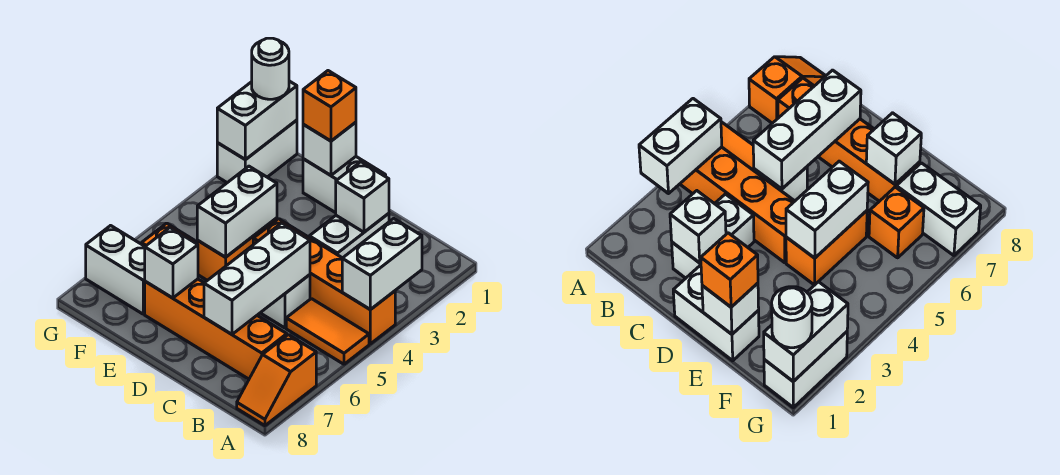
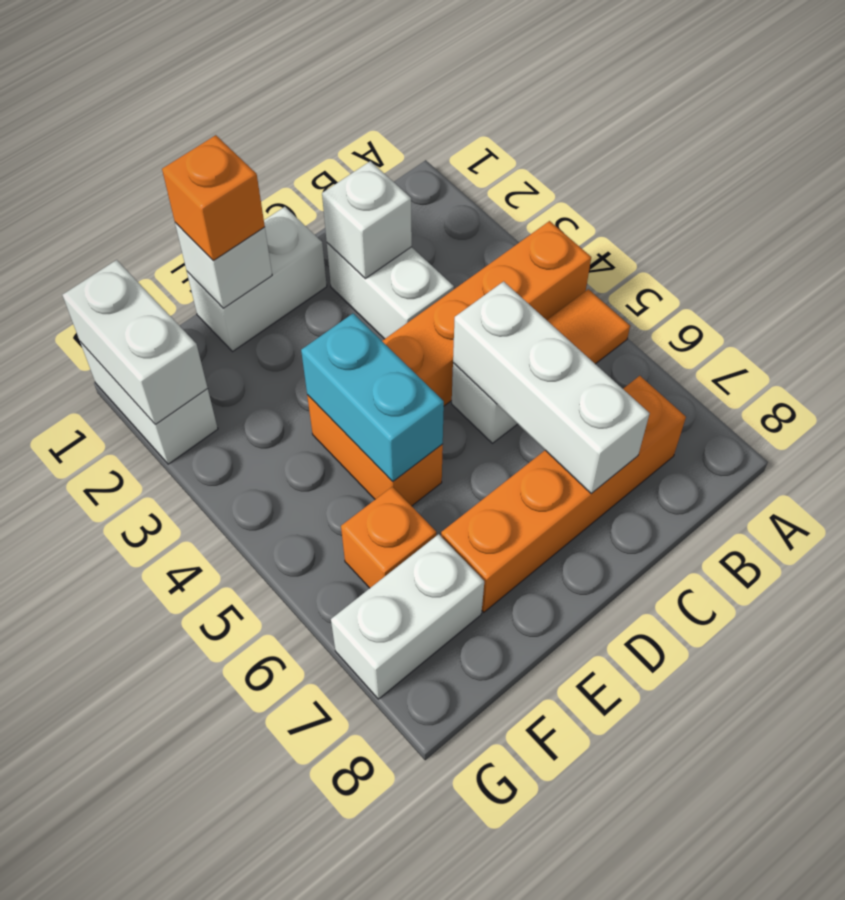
white 1x2 brick [342,219,422,310] -> none
orange 1x2 slope [237,335,316,426] -> none
white 1x2 brick [197,166,277,257] -> cyan 1x2 brick [301,313,444,482]
white 1x1 brick [145,228,198,298] -> none
white 1x1 round brick [252,38,289,99] -> none

